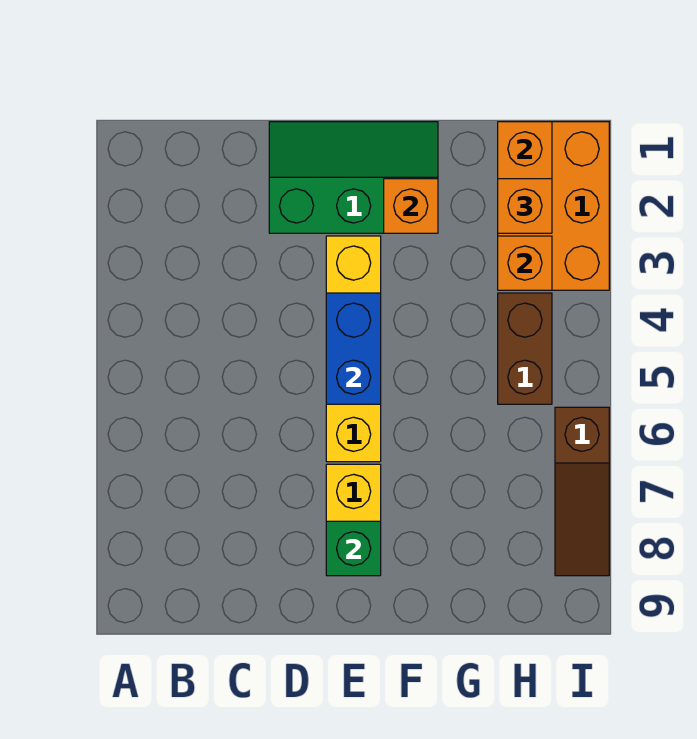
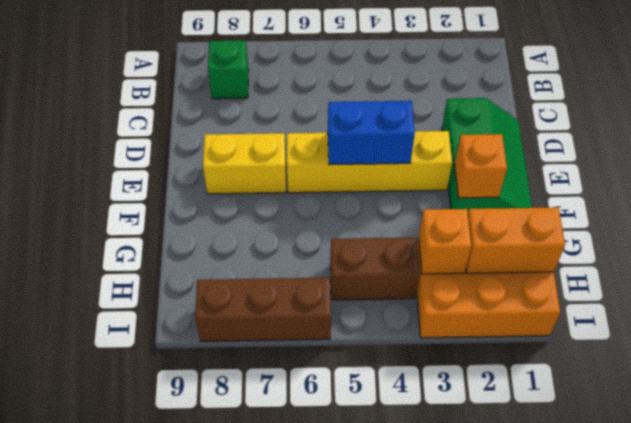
green 1x1 brick [326,521,381,576] -> green 1x1 brick moved to [208,40,249,99]
orange 1x1 brick [498,179,552,233] -> none
brown 1x3 slope [555,407,609,576] -> brown 1x3 brick [195,278,331,341]

